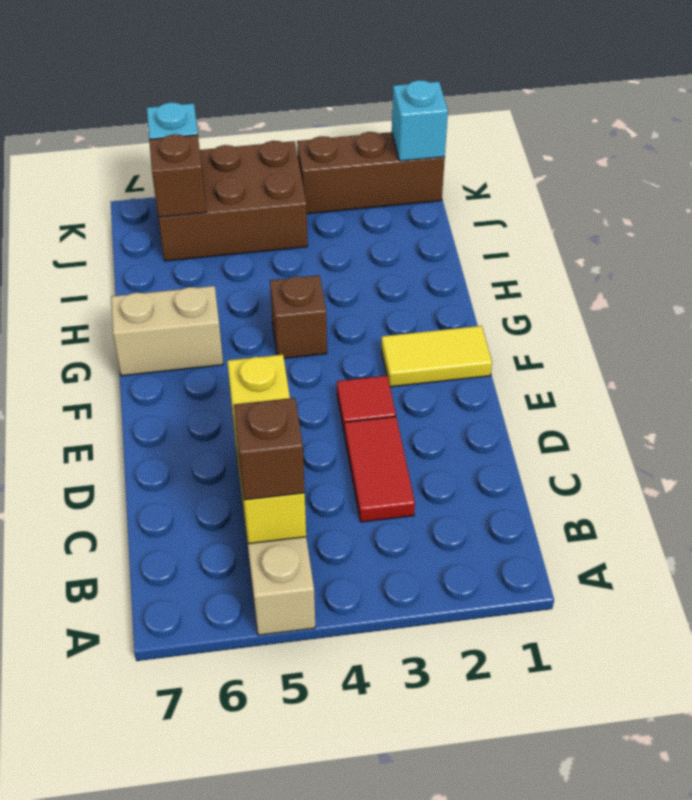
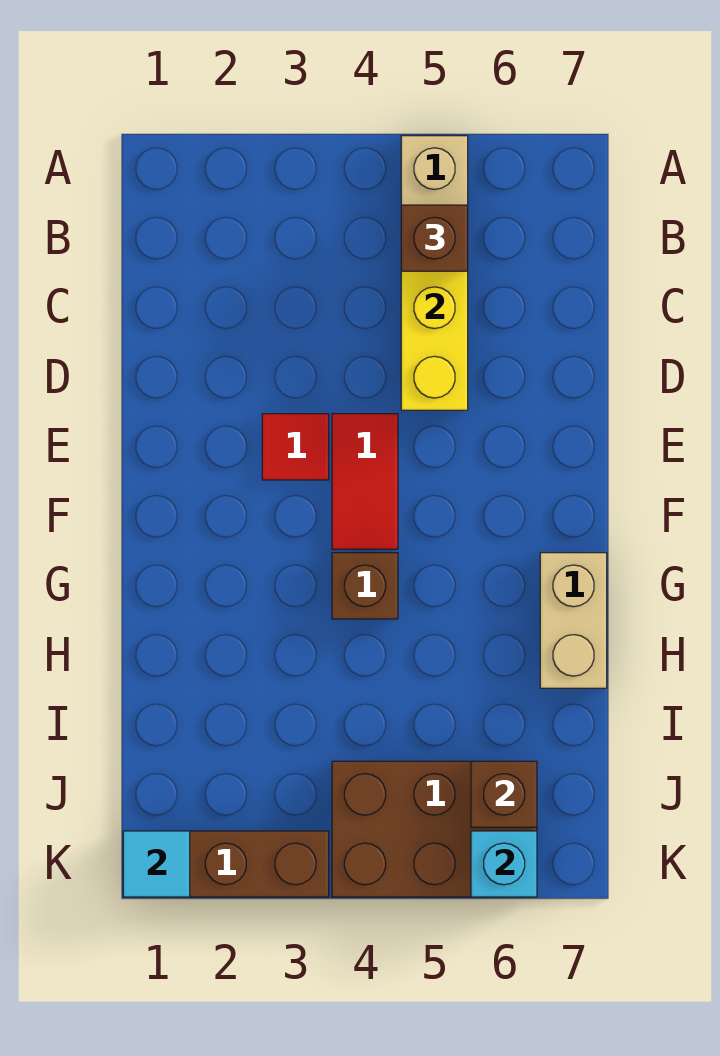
red 1x2 tile [344,417,415,522] -> red 1x2 tile moved to [332,414,398,549]
yellow 1x2 tile [381,326,492,387] -> none
tan 1x2 brick [111,286,223,376] -> tan 1x2 brick turned to [540,553,607,688]
cyan 1x1 brick [392,80,448,161] -> cyan 1x1 tile [123,831,190,897]

